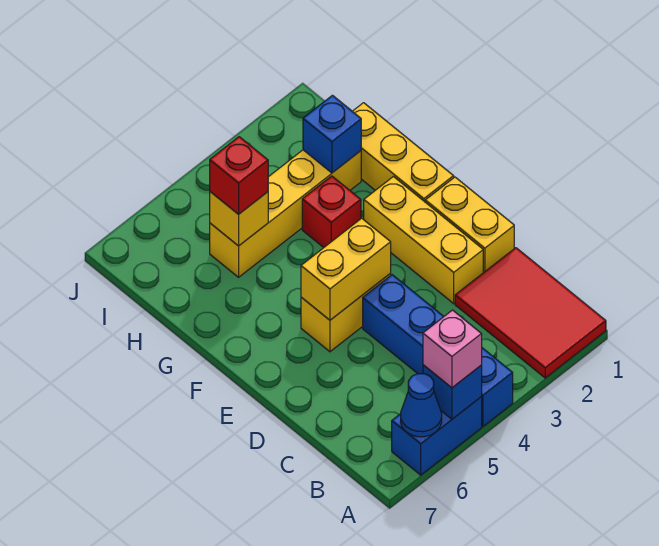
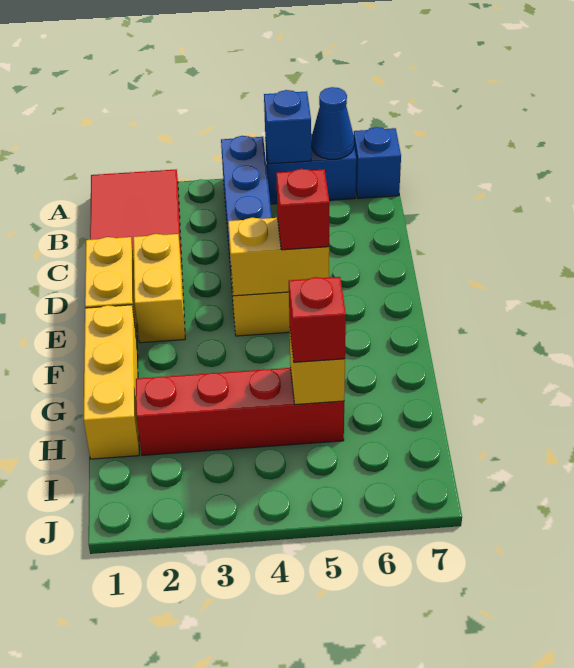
pink 1x1 brick [423,310,482,388] -> none
yellow 1x3 brick [364,177,483,304] -> yellow 1x2 brick [133,234,185,343]
red 1x1 brick [302,176,361,248] -> red 1x1 brick moved to [276,169,329,250]
yellow 1x4 brick [210,150,361,277] -> red 1x4 brick [136,368,344,455]
blue 1x1 brick [303,95,361,173] -> blue 1x1 brick moved to [354,127,401,198]

